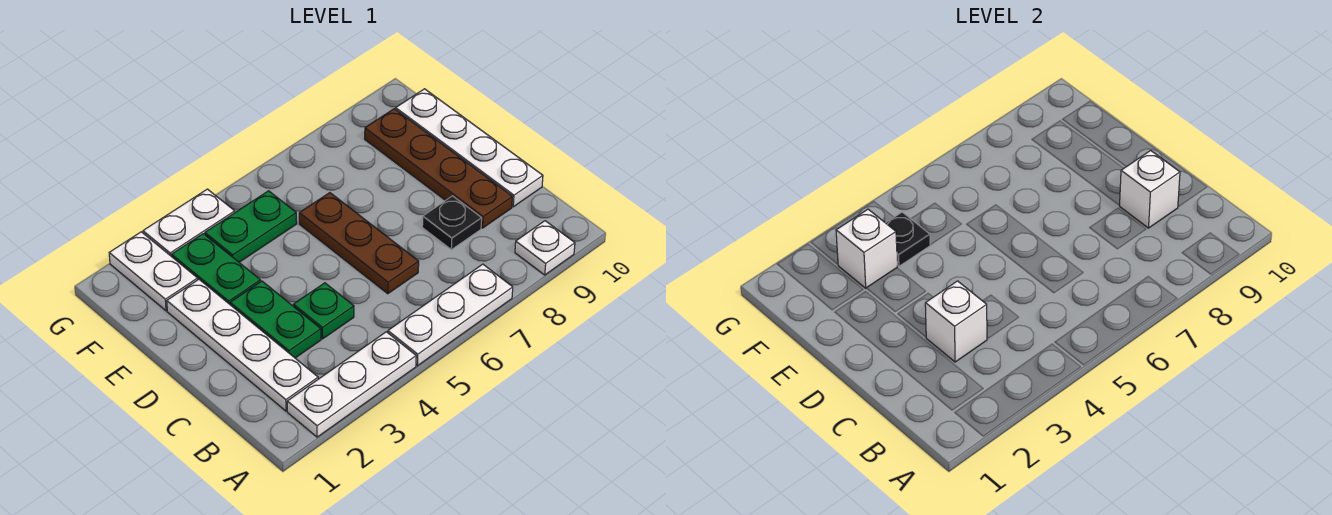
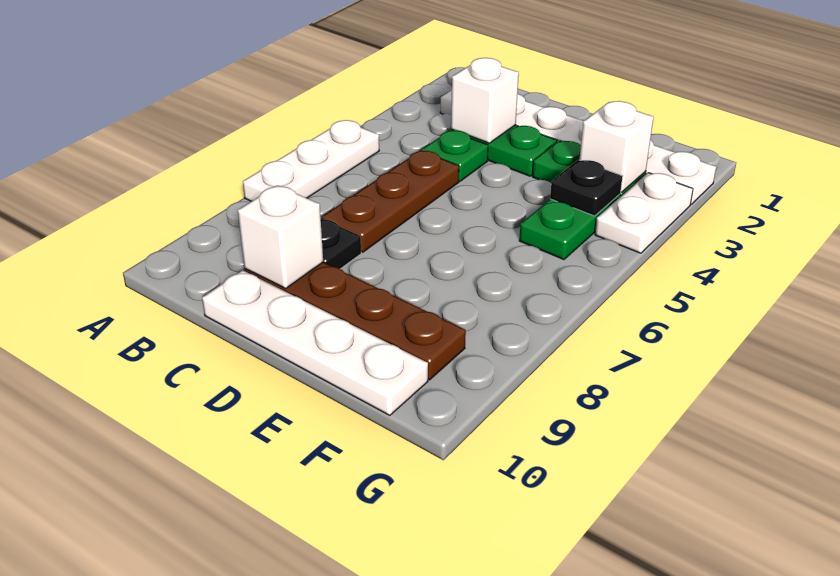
white 1x3 plate [287,332,416,437] -> none
white 1x1 plate [515,221,575,275] -> none
brown 1x3 plate [299,193,419,294] -> brown 1x3 plate turned to [322,151,459,252]

